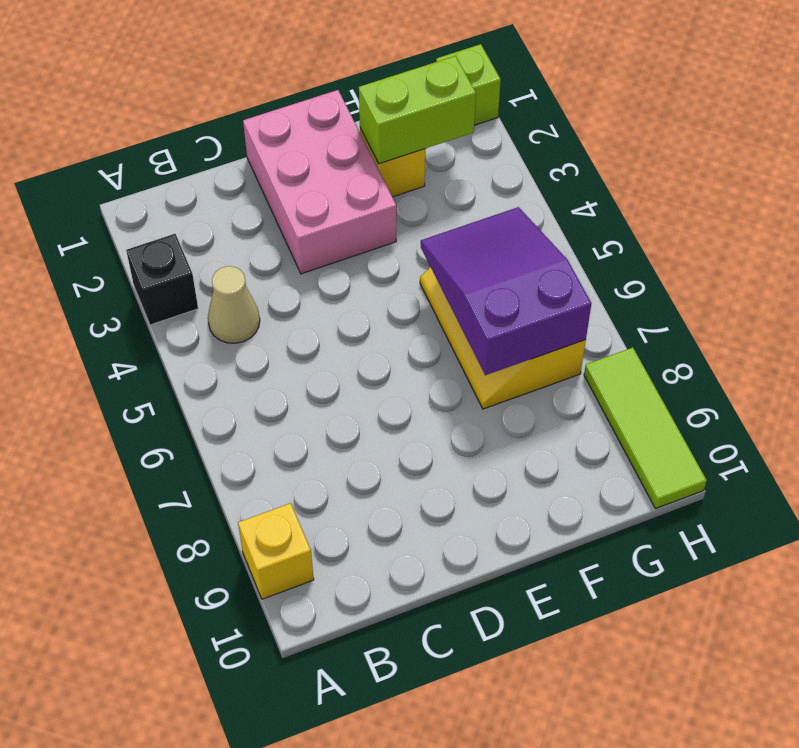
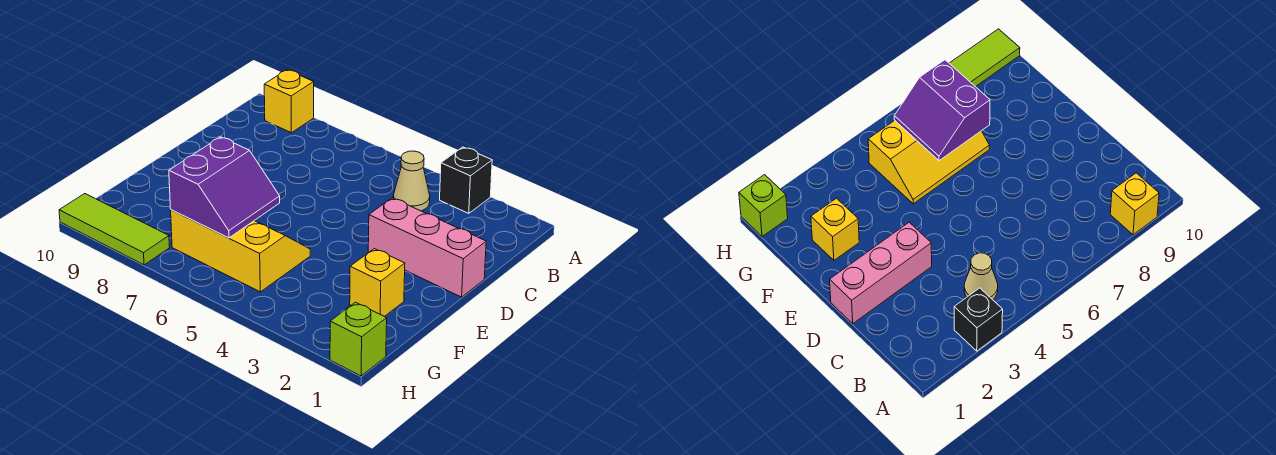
pink 2x3 brick [243,90,396,274] -> pink 1x3 brick [368,198,486,297]
lime 1x2 brick [359,56,476,164] -> none
purple 2x3 slope [421,207,591,375] -> purple 2x2 slope [169,137,280,238]

